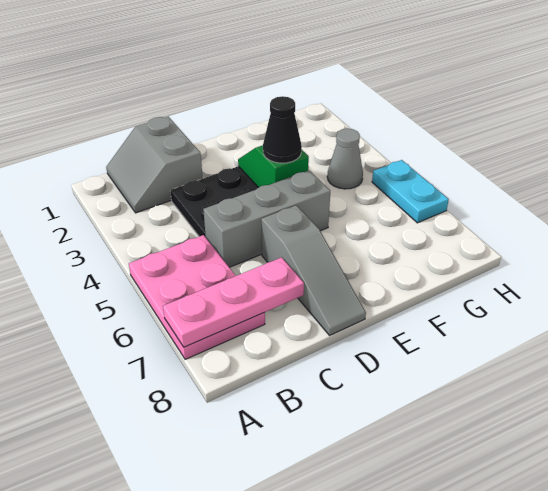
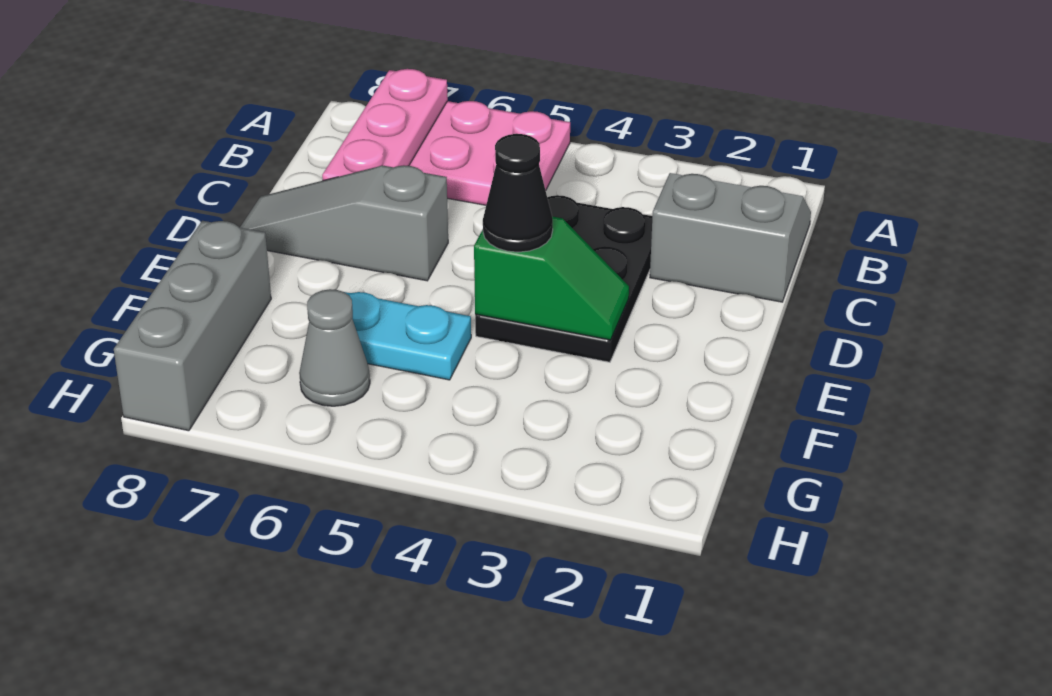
grey 1x3 brick [203,170,330,267] -> grey 1x3 brick moved to [114,221,271,431]
grey 1x1 cone [327,129,363,189] -> grey 1x1 cone moved to [299,289,370,406]
cyan 1x2 plate [372,160,449,223] -> cyan 1x2 plate moved to [345,292,471,380]

